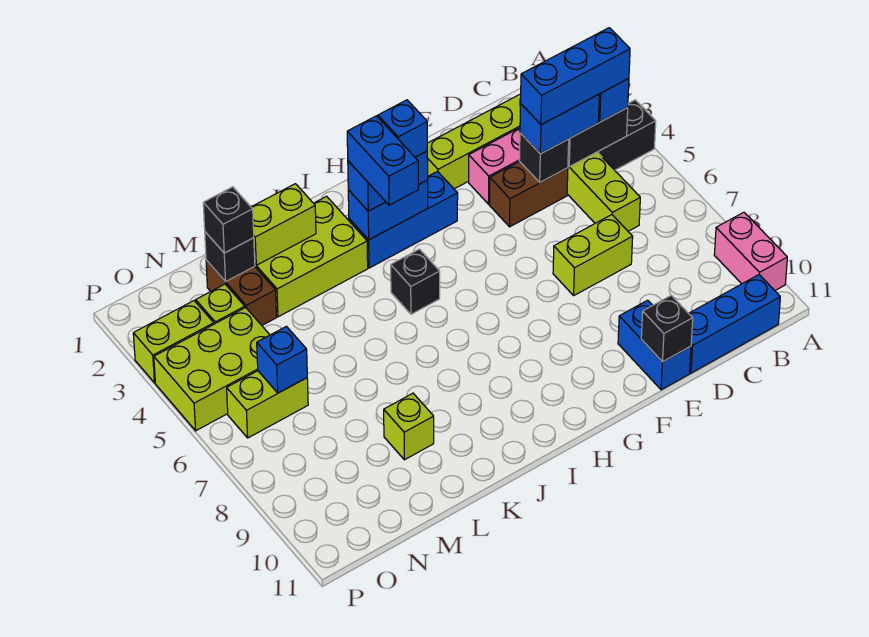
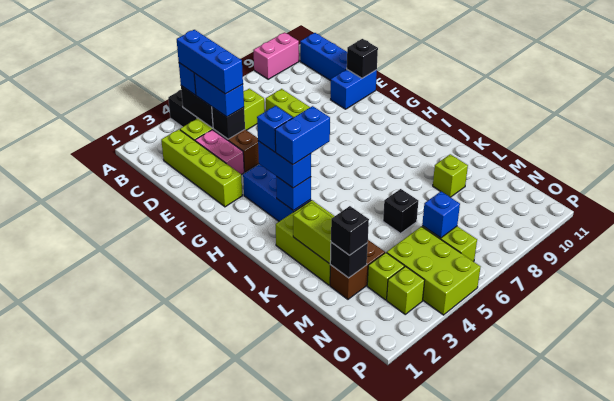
blue 1x2 brick [348,180,428,240] -> blue 1x1 brick [276,177,311,211]
black 1x1 brick [391,249,440,314] -> black 1x1 brick moved to [383,189,418,233]
lime 1x2 brick [133,301,214,383] -> lime 1x1 brick [387,266,425,314]

